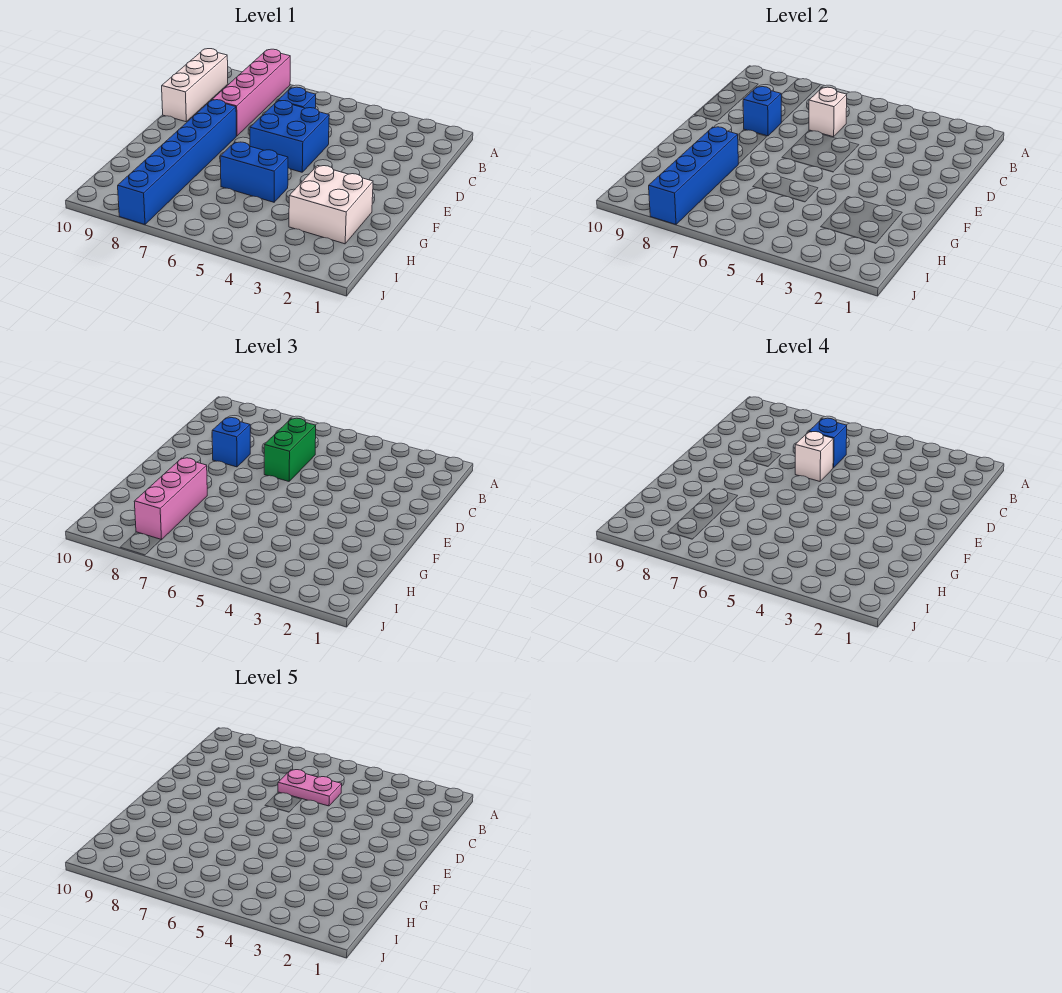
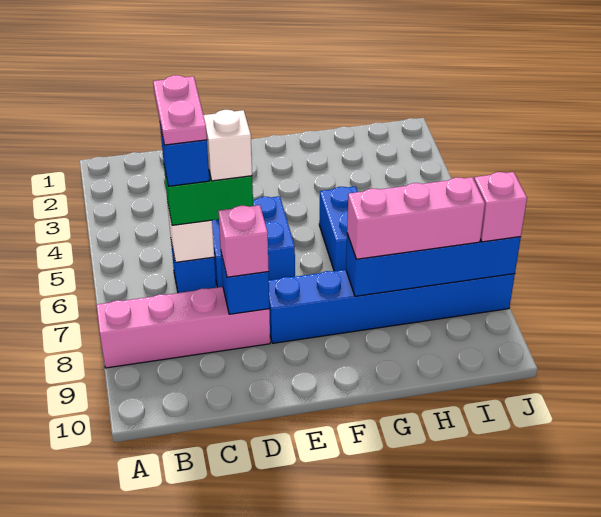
white 1x3 brick [162,49,228,122] -> none
blue 1x1 brick [212,418,250,467] -> pink 1x1 brick [219,205,269,277]
white 2x2 brick [289,166,373,244] -> none
none -> pink 1x1 brick [474,172,527,242]

